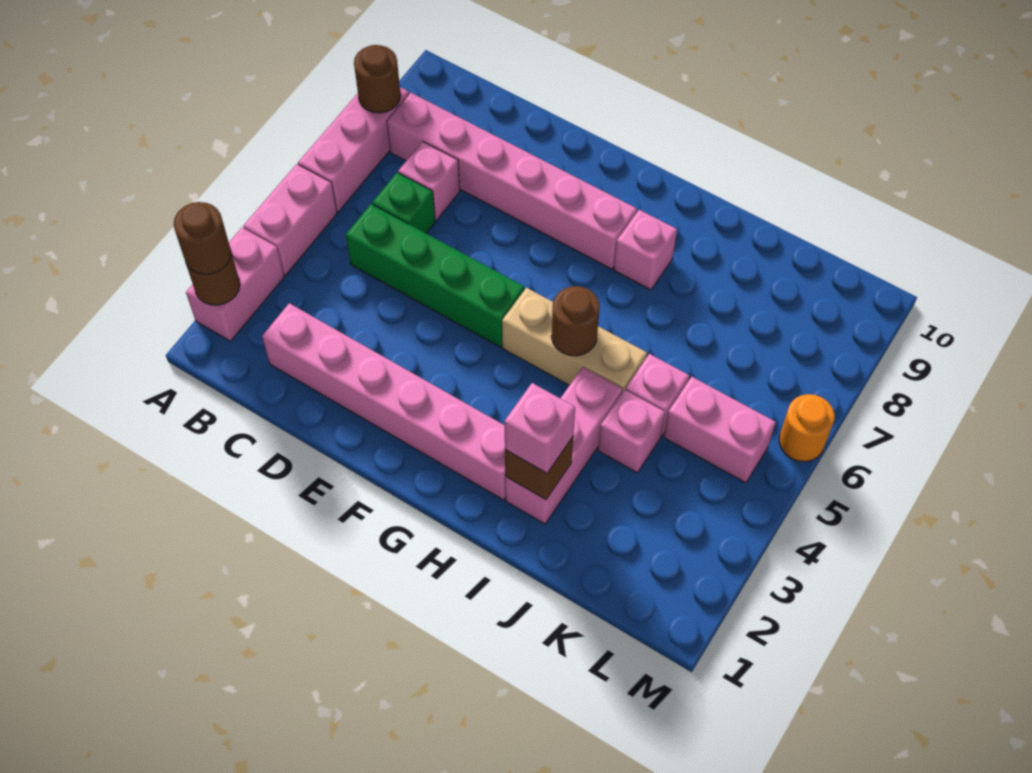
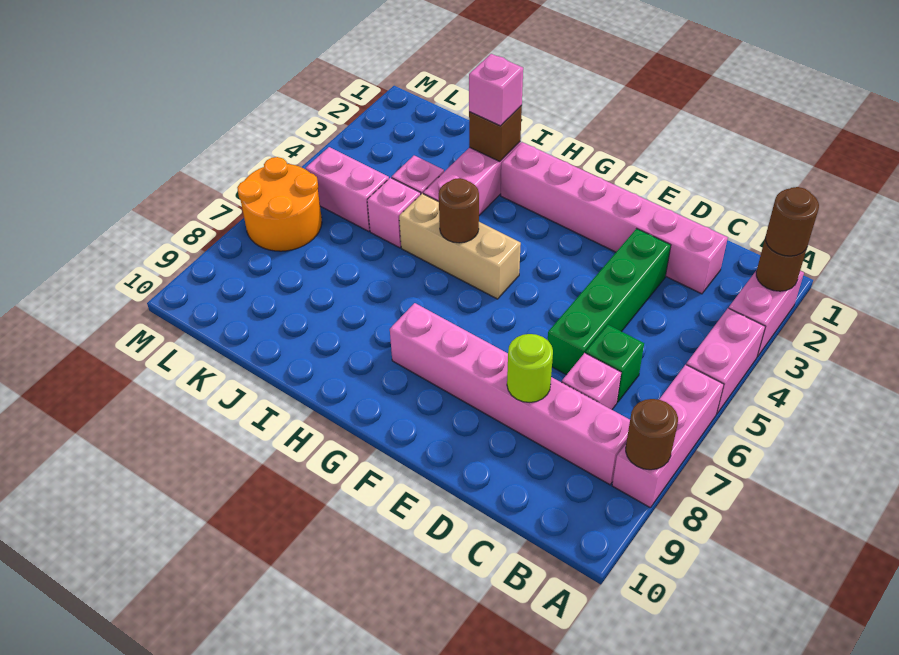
green 1x4 brick [346,204,524,347] -> green 1x4 brick turned to [548,229,671,375]
none -> lime 1x1 round brick [507,334,553,402]
pink 1x1 brick [614,210,677,290] -> none
orange 1x1 round brick [779,394,835,462] -> orange 2x2 round brick [237,157,322,251]

